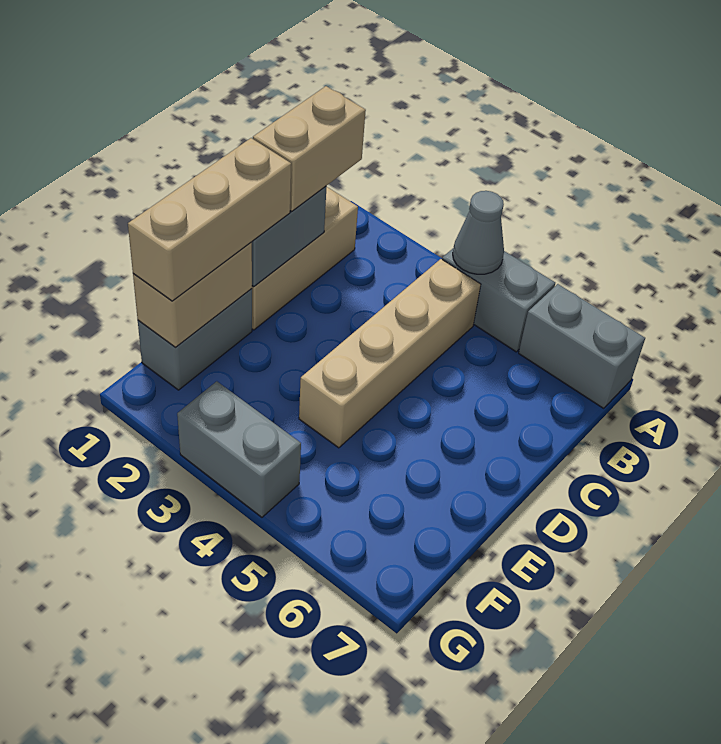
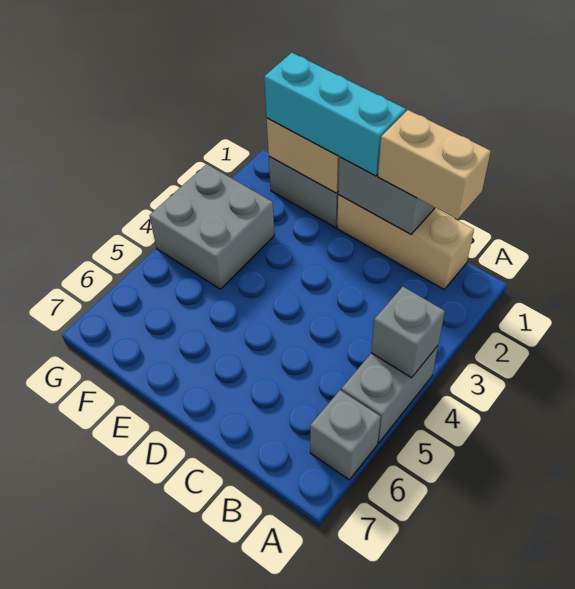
grey 1x1 cone [453,191,504,274] -> grey 1x1 brick [371,287,445,378]
grey 1x2 brick [519,284,645,408] -> grey 1x1 brick [310,390,381,480]
tan 1x4 brick [299,259,481,448] -> none
tan 1x3 brick [128,138,291,301] -> cyan 1x3 brick [264,53,406,176]
grey 1x2 brick [177,381,301,517] -> grey 2x2 brick [149,164,275,289]

